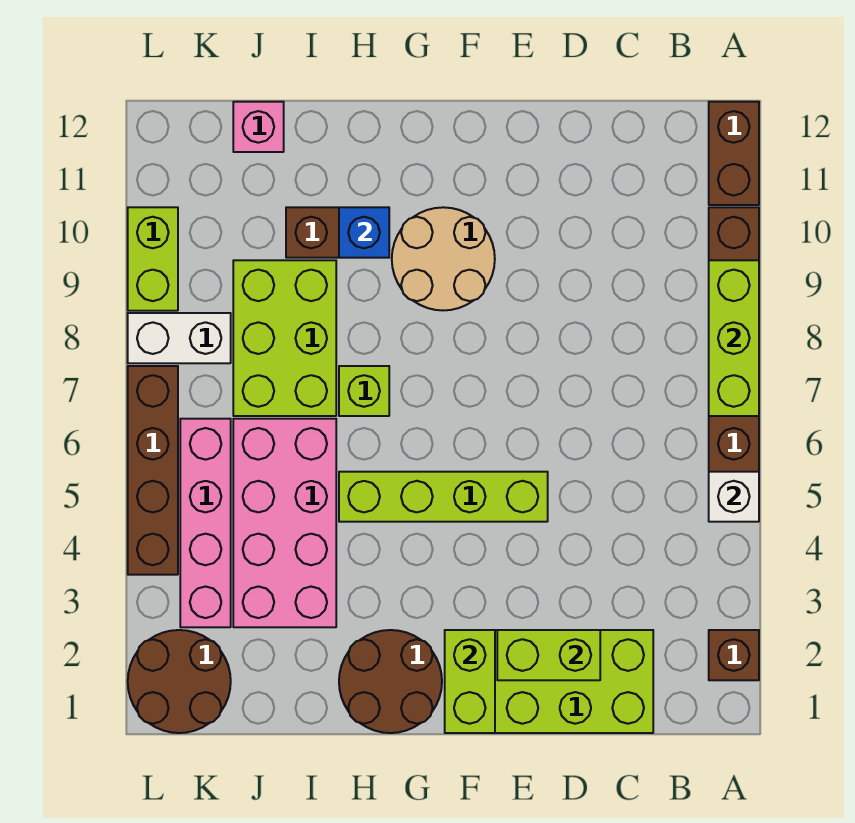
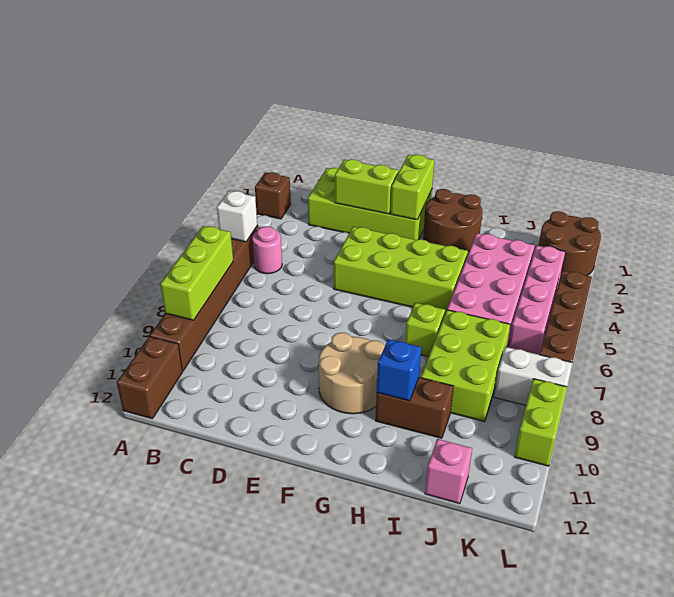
none -> pink 1x1 round brick [252,227,282,274]
lime 1x4 brick [339,472,548,522] -> lime 2x4 brick [334,227,468,313]

